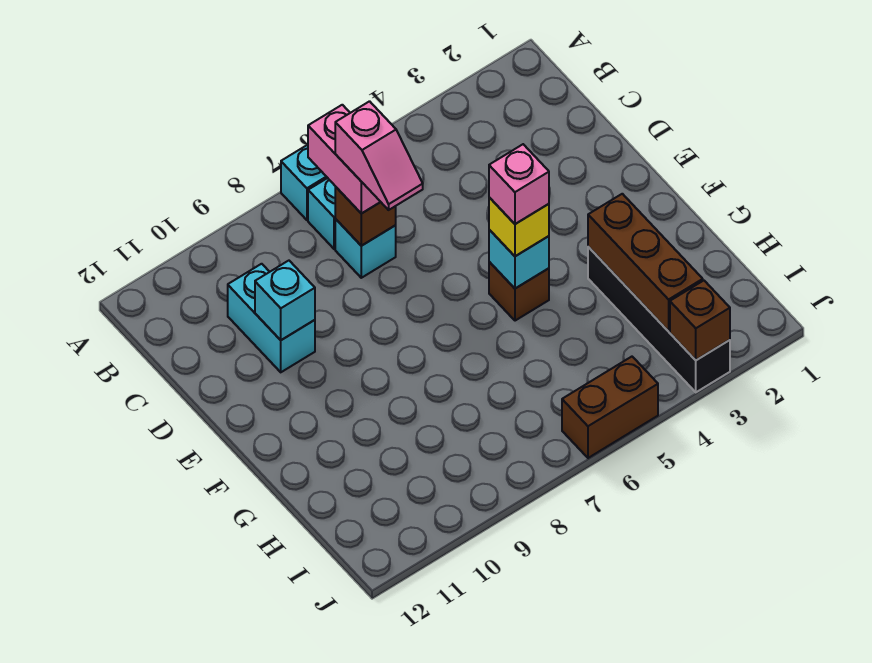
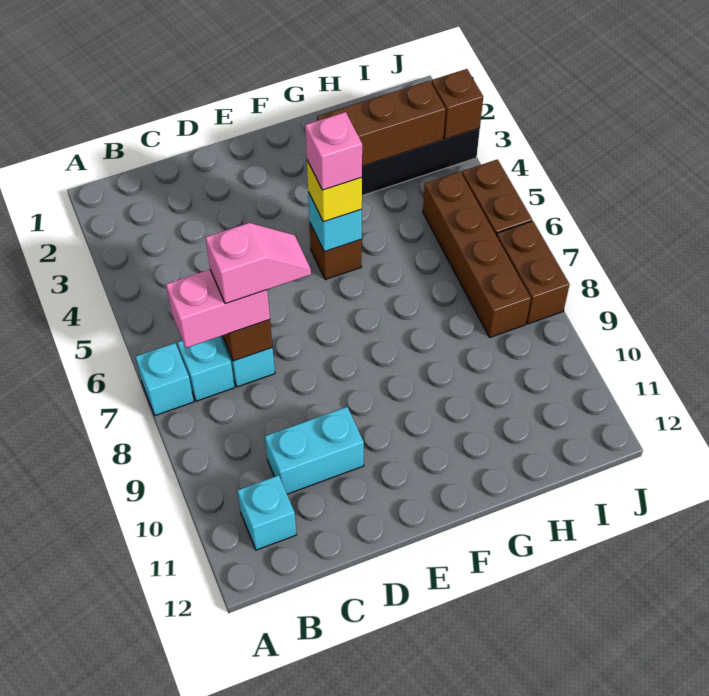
cyan 1x1 brick [255,261,315,340] -> cyan 1x1 brick moved to [237,475,296,550]
none -> brown 1x4 brick [423,172,531,337]
none -> brown 1x2 brick [497,221,570,324]

